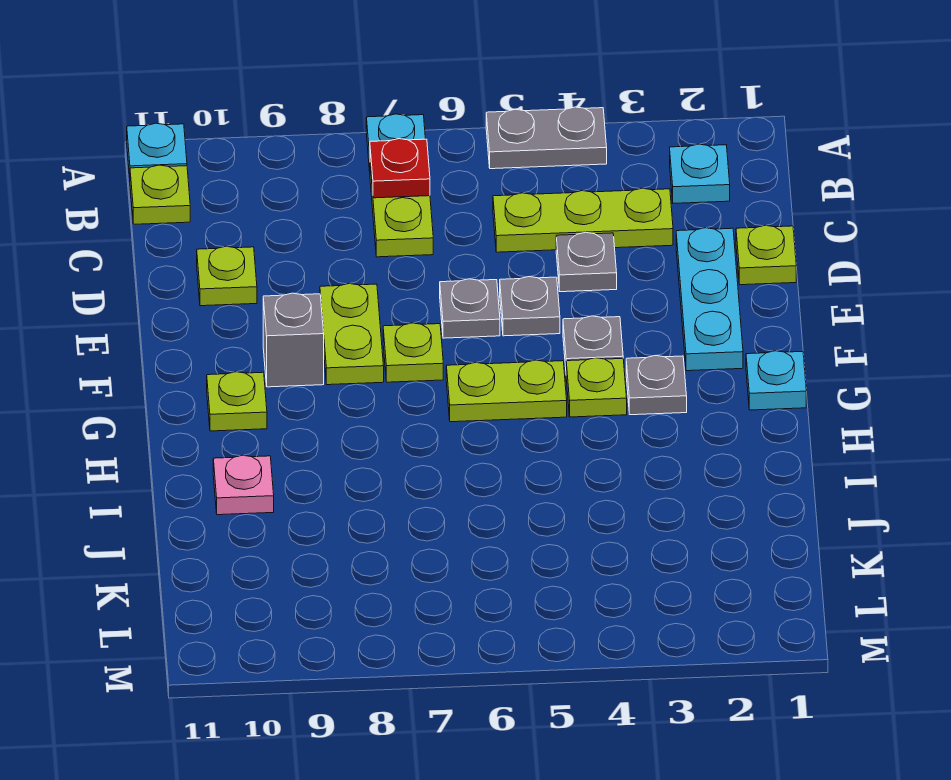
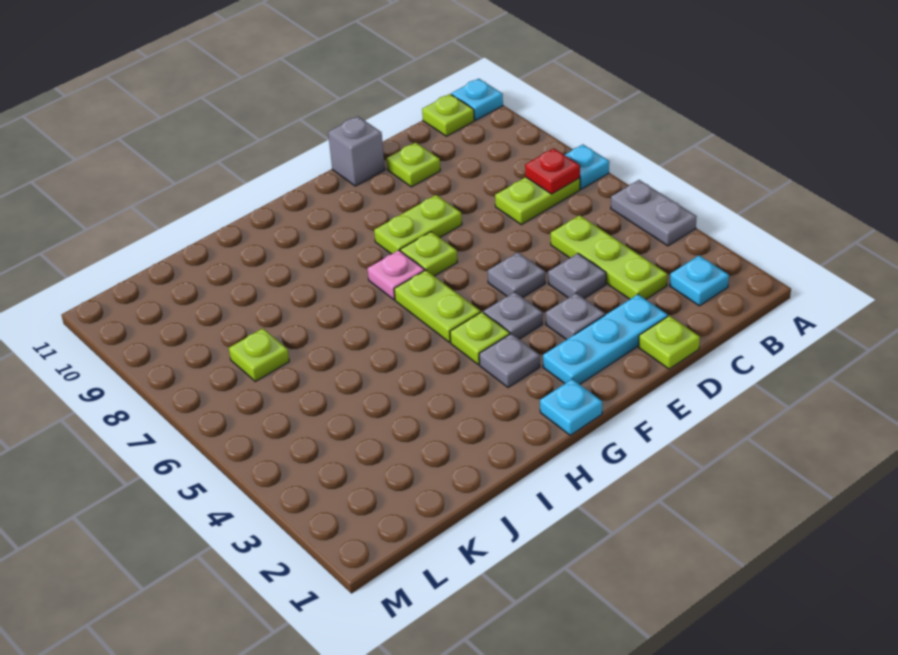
grey 1x1 plate [440,279,500,338] -> grey 1x1 plate moved to [546,293,605,340]
grey 1x1 brick [263,293,324,387] -> grey 1x1 brick moved to [328,116,385,186]
lime 1x1 plate [207,372,267,431] -> lime 1x1 plate moved to [229,328,289,382]
pink 1x1 plate [213,455,274,515] -> pink 1x1 plate moved to [367,250,425,300]

